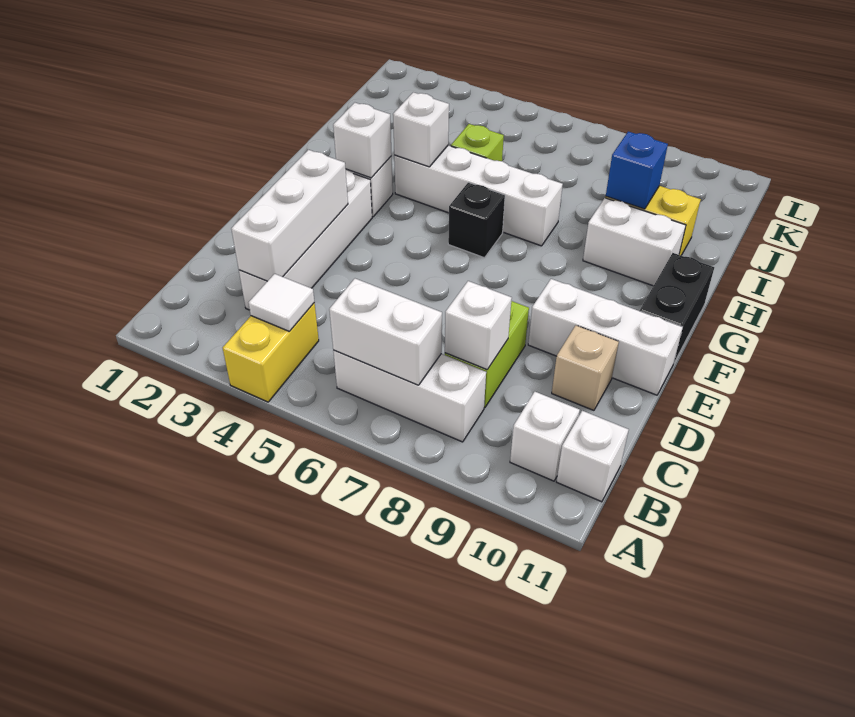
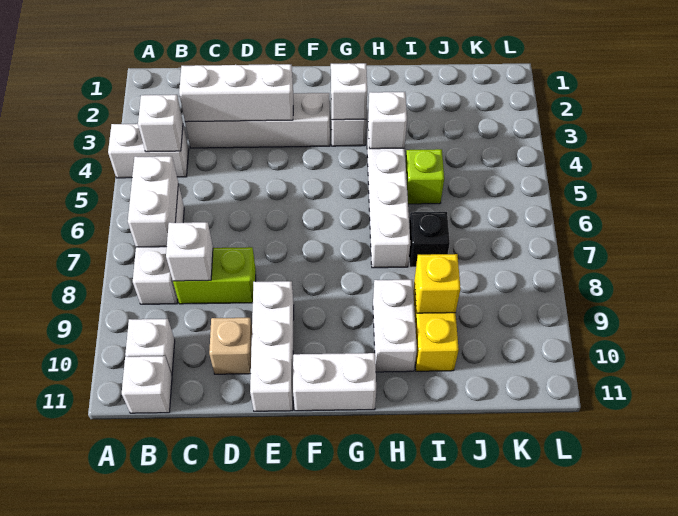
yellow 1x2 brick [223,303,319,402] -> white 1x2 brick [108,124,189,178]
white 1x1 tile [249,274,314,331] -> white 1x1 brick [138,95,183,152]
black 1x2 brick [640,253,714,362] -> white 1x2 brick [293,353,376,411]
black 1x1 brick [448,182,505,258] -> black 1x1 brick moved to [409,212,450,267]
blue 1x1 brick [606,132,668,209] -> yellow 1x1 brick [415,254,461,313]

